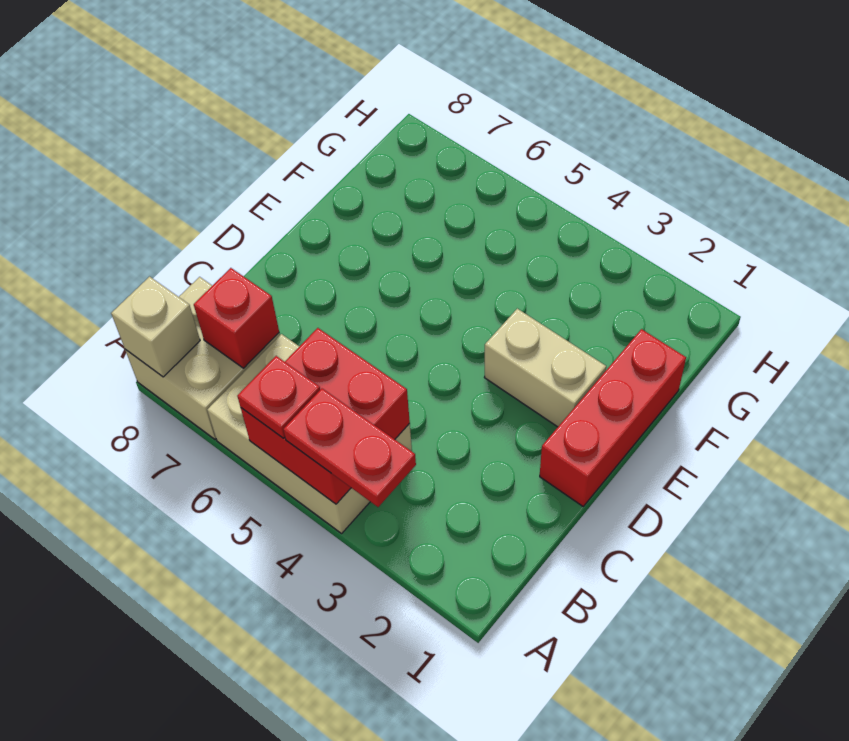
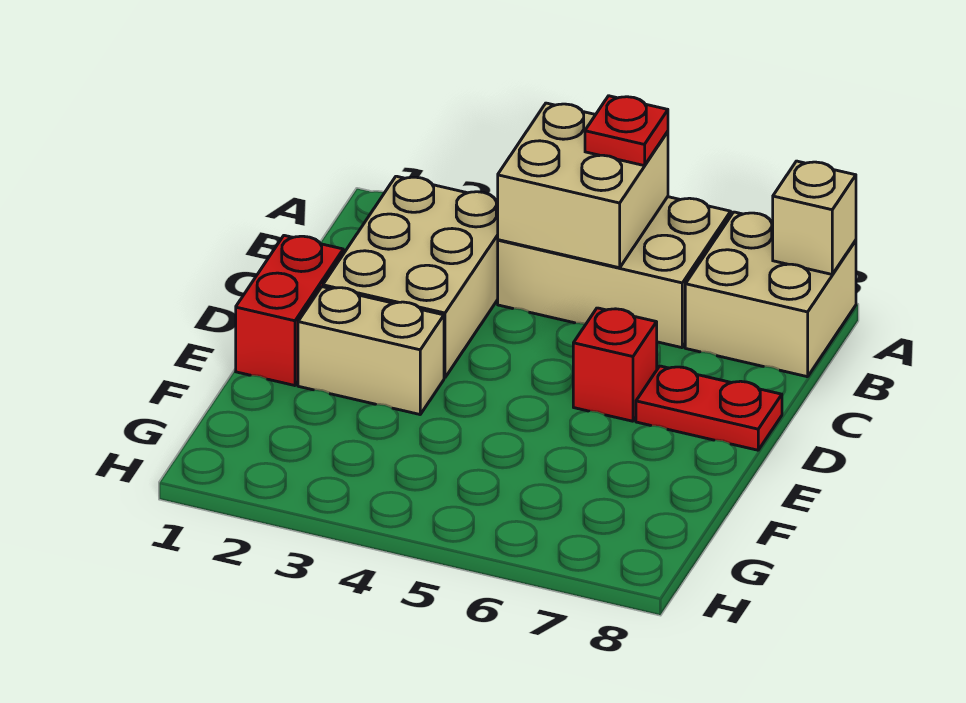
red 1x2 plate [283,389,416,507] -> red 1x2 plate moved to [636,366,782,450]
red 2x2 brick [241,328,410,504] -> tan 2x2 brick [498,103,668,268]
none -> tan 2x3 brick [323,176,498,378]
red 1x1 brick [194,268,279,368] -> red 1x1 brick moved to [573,308,657,421]
red 1x3 brick [540,329,686,506] -> red 1x2 brick [236,235,343,386]

